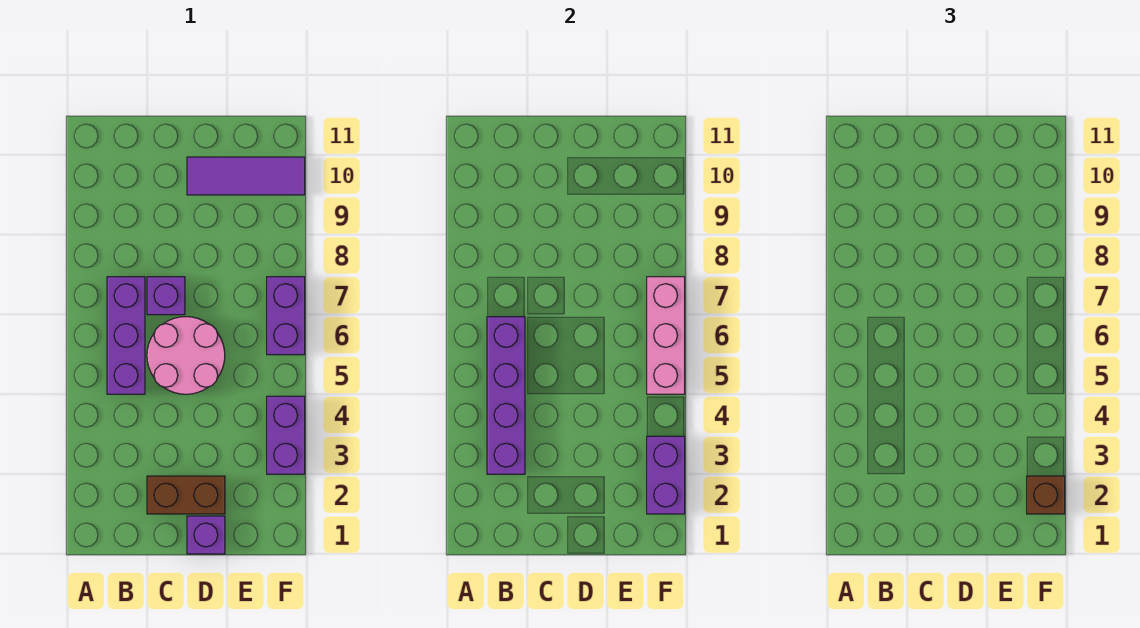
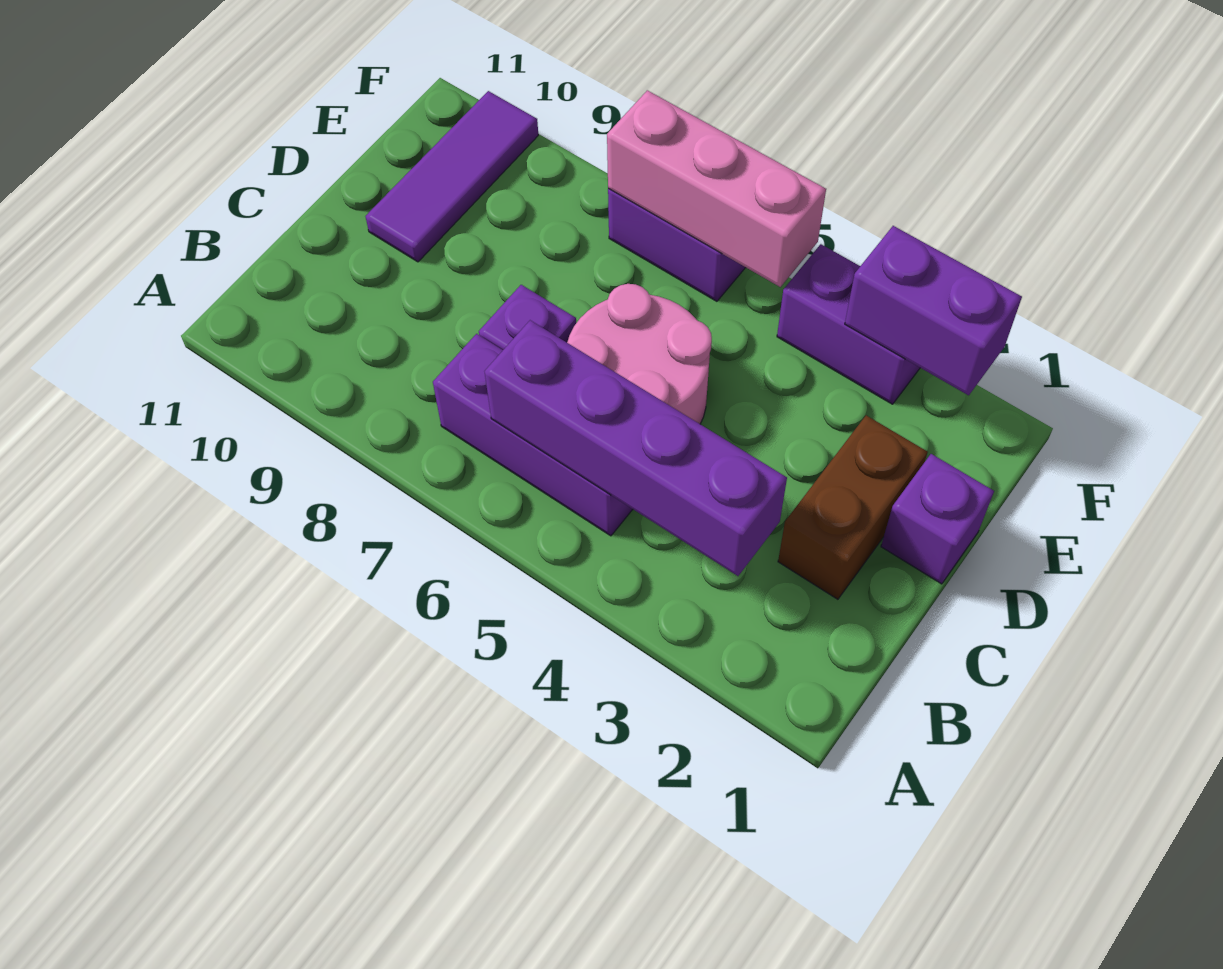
brown 1x1 brick [1027,476,1065,514] -> none

